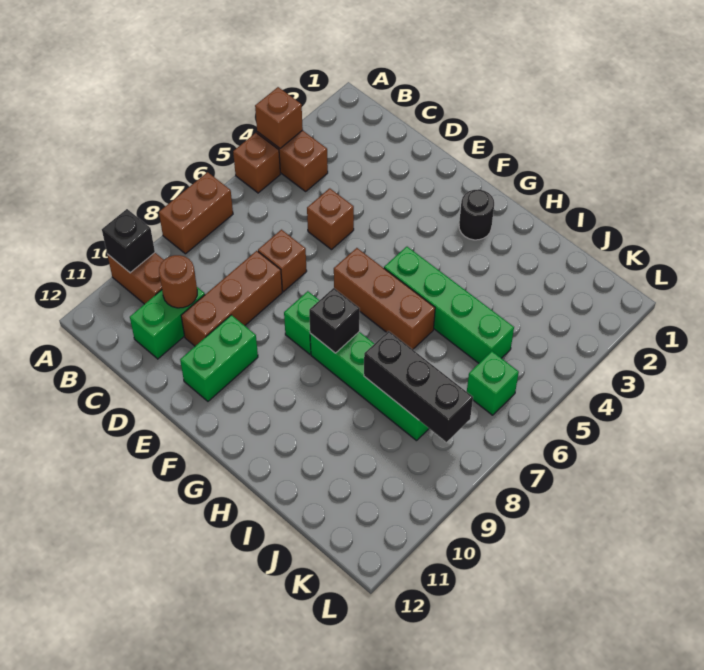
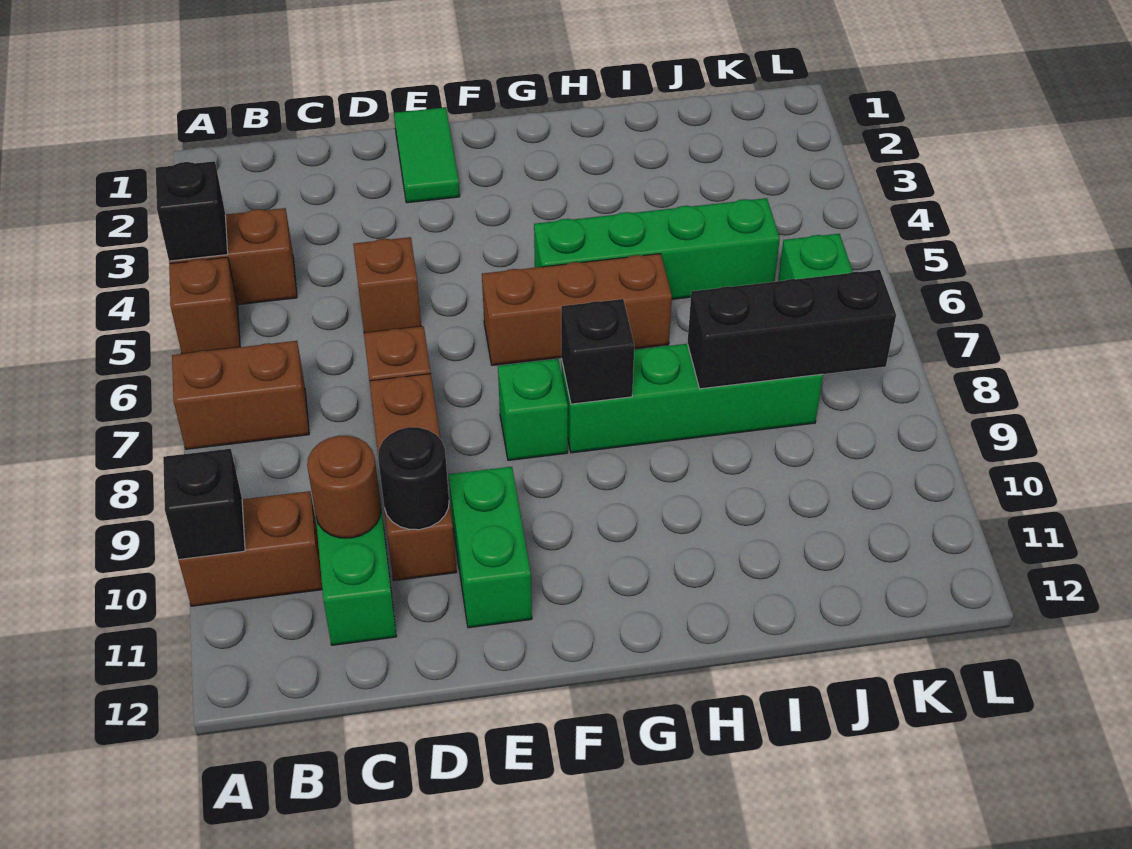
brown 1x1 brick [255,87,303,148] -> black 1x1 brick [156,161,228,261]
brown 1x2 brick [159,172,233,254] -> brown 1x2 brick turned to [172,341,309,449]
none -> green 1x2 tile [394,107,460,203]
black 1x1 round brick [459,189,494,240] -> black 1x1 round brick moved to [378,427,449,530]

